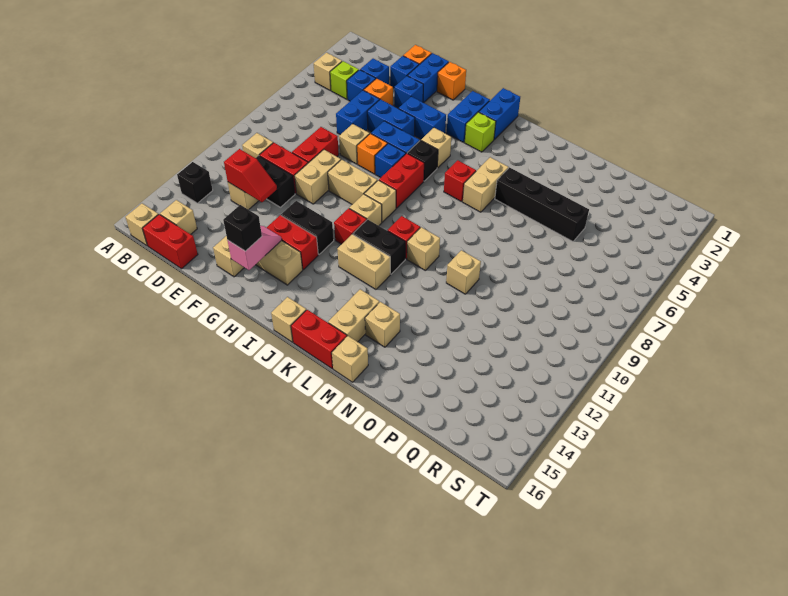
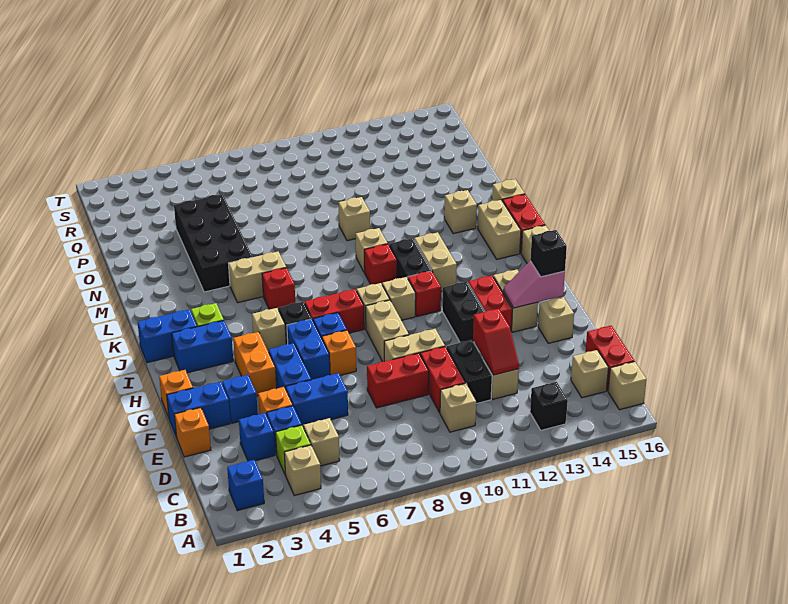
red 1x2 slope [224,149,277,202] -> red 1x2 slope turned to [473,309,519,375]
blue 1x1 brick [390,56,419,87] -> blue 1x1 brick moved to [227,460,264,511]
tan 1x1 brick [339,124,370,164] -> tan 1x1 brick moved to [304,418,340,466]
blue 1x2 brick [398,97,446,139] -> orange 1x2 brick [233,332,276,396]
tan 1x2 brick [328,289,379,342] -> tan 1x2 brick turned to [478,200,521,259]
black 1x4 brick [495,167,589,241] -> black 2x4 brick [174,194,252,292]

